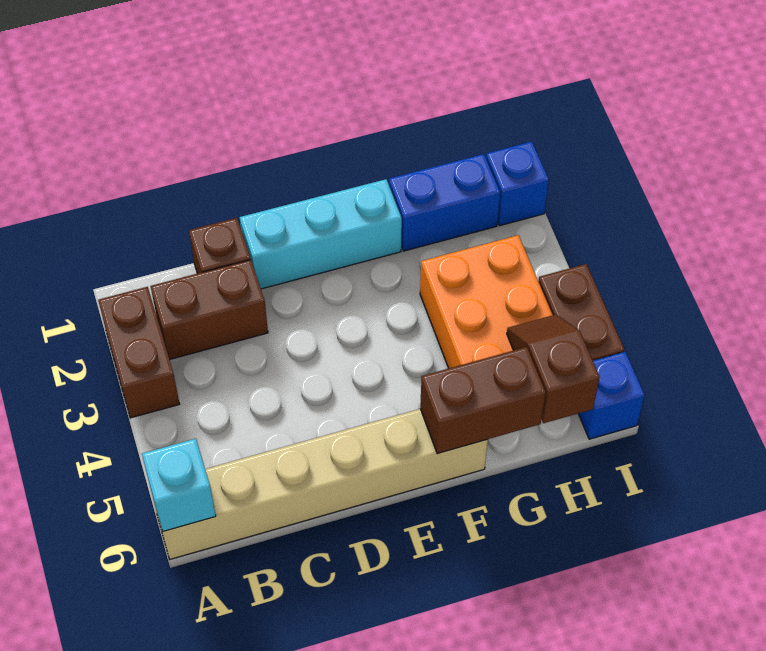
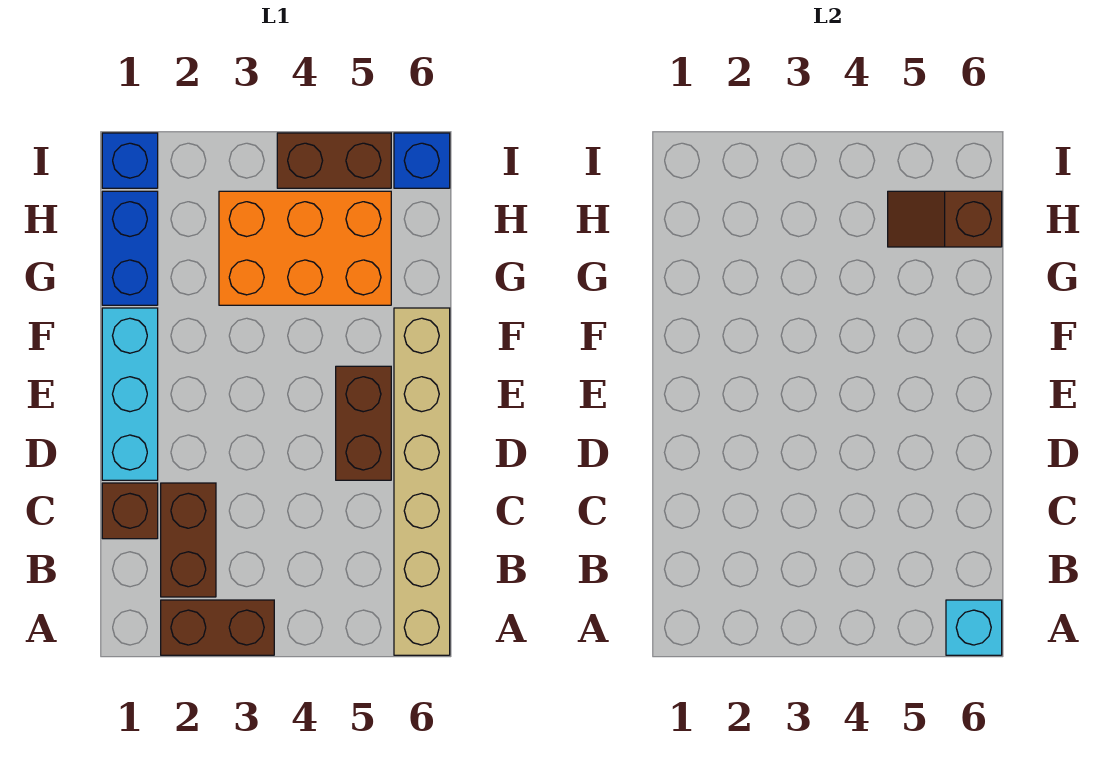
brown 1x2 brick [420,347,546,454] -> brown 1x2 brick moved to [336,366,391,480]

